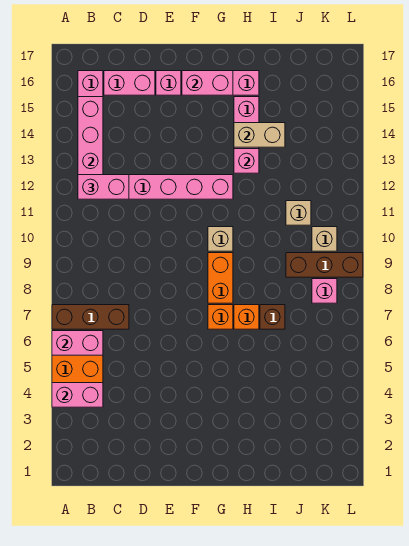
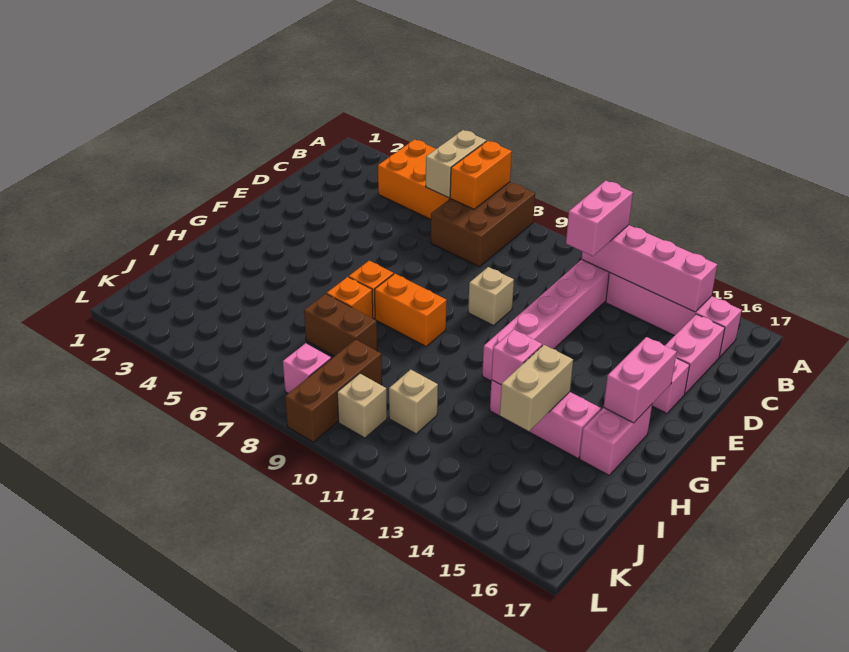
pink 1x2 brick [52,383,103,407] -> none
pink 1x2 brick [52,331,103,355] -> tan 1x2 brick [426,130,486,198]
brown 1x3 brick [52,305,129,329] -> brown 2x3 brick [431,182,535,267]
none -> orange 1x2 brick [450,141,512,209]
tan 1x1 brick [208,227,233,251] -> tan 1x1 brick moved to [468,267,514,326]
brown 1x1 brick [260,305,285,329] -> brown 1x2 brick [304,294,377,356]

